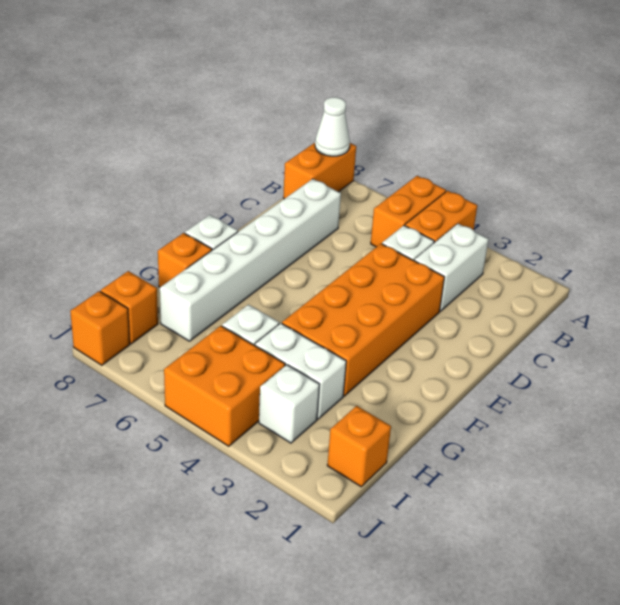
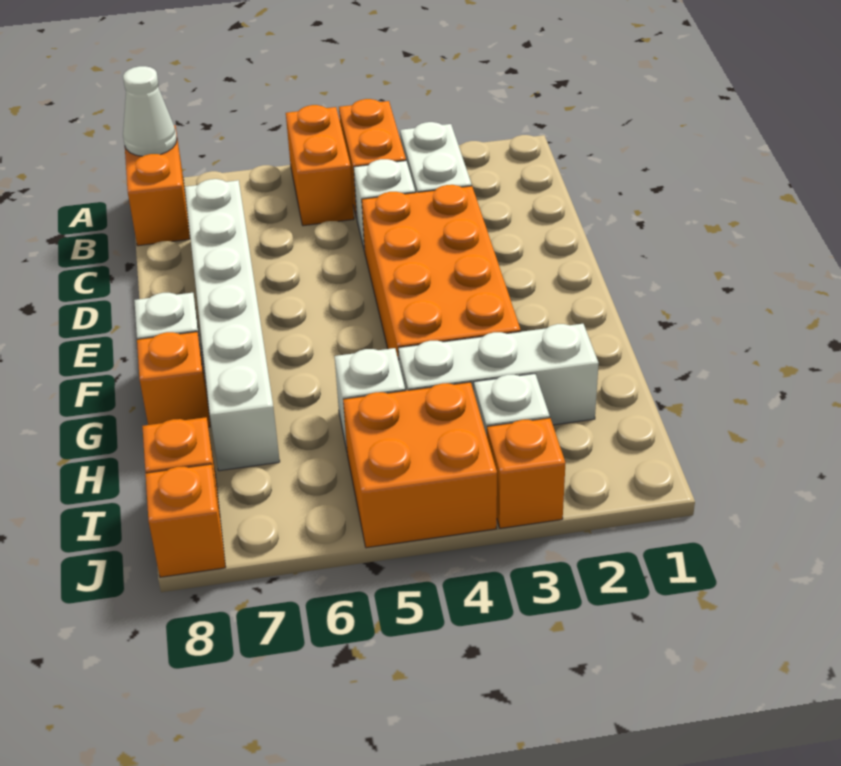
white 1x2 brick [255,323,346,419] -> white 1x3 brick [398,324,599,425]
orange 1x1 brick [327,406,391,487] -> orange 1x1 brick moved to [487,418,565,528]

